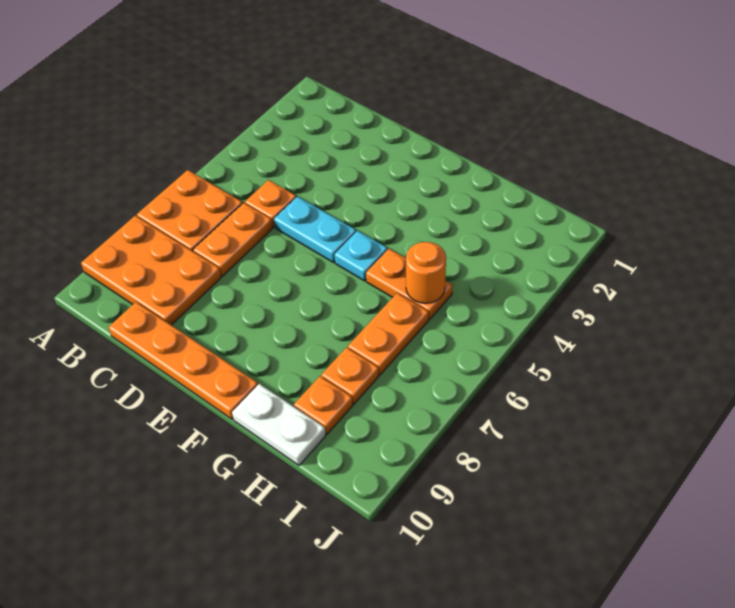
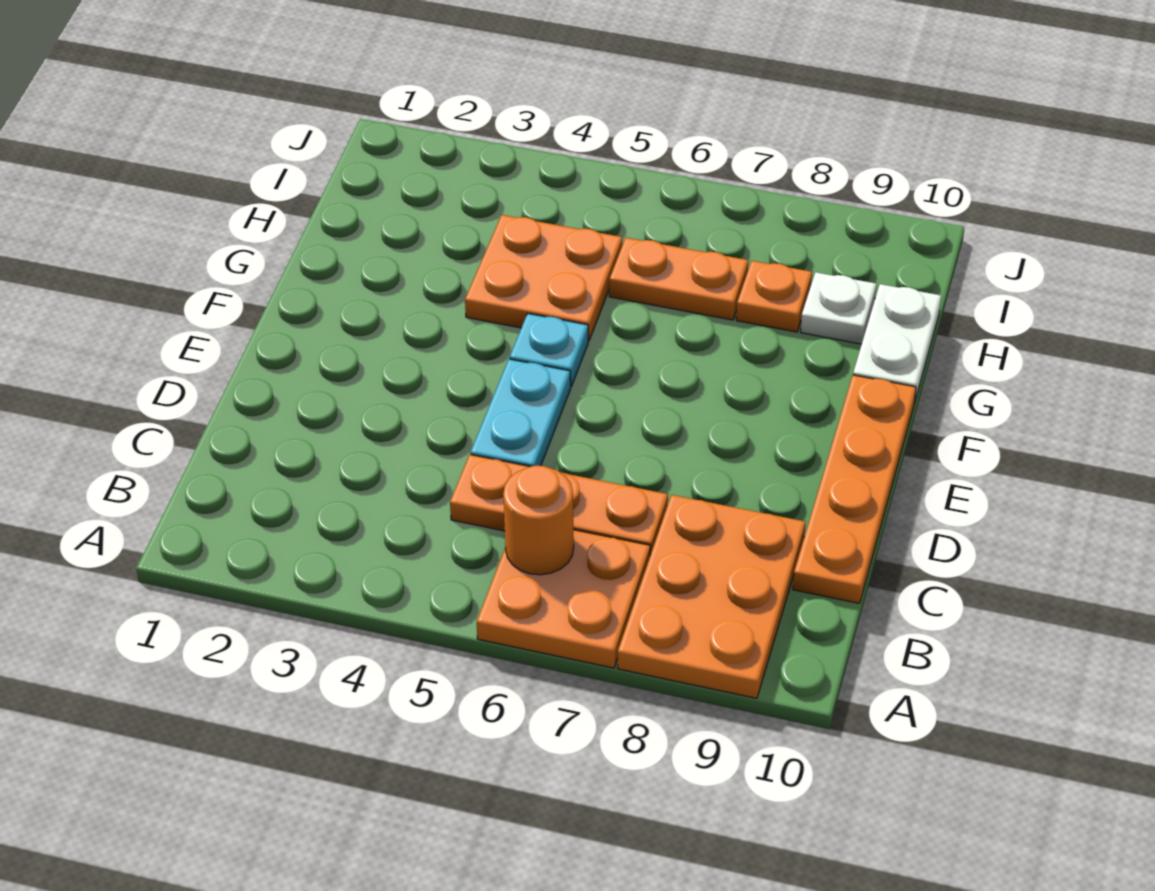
orange 1x2 plate [366,249,453,319] -> orange 2x2 plate [465,215,622,341]
orange 1x1 round brick [406,242,446,303] -> orange 1x1 round brick moved to [503,465,574,575]
orange 1x1 plate [294,376,353,434] -> white 1x1 plate [801,272,876,344]

